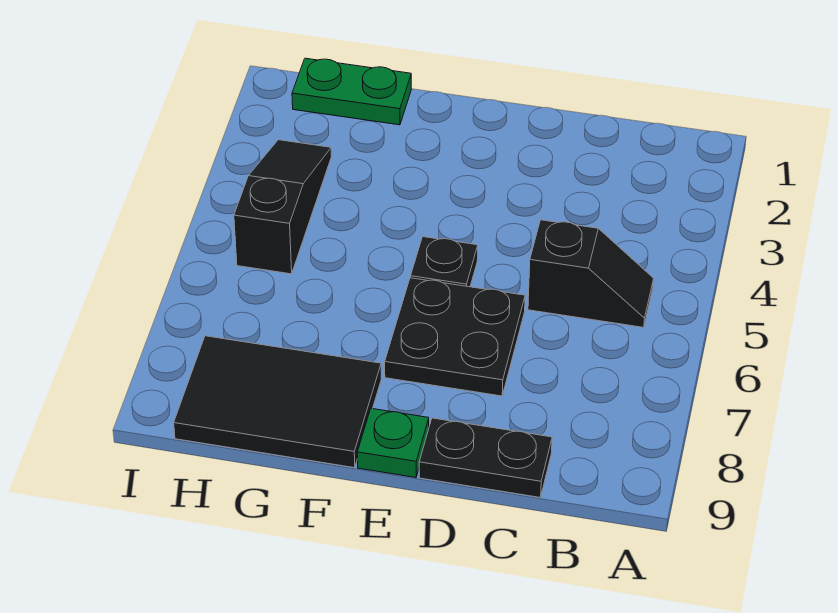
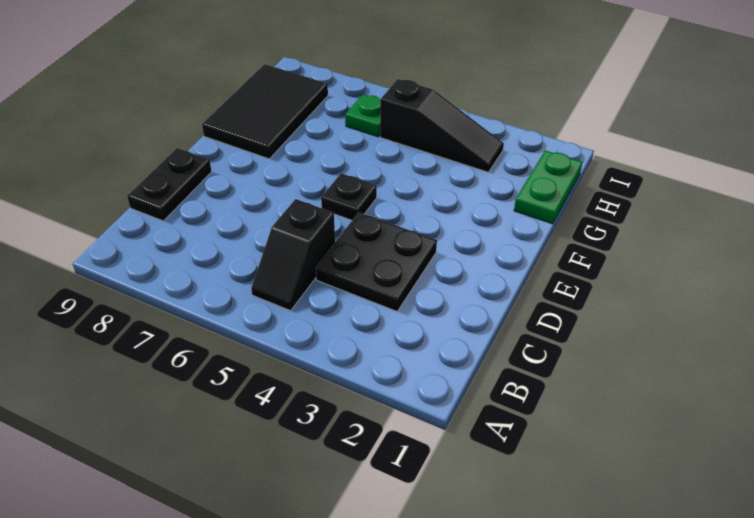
black 2x2 plate [385,278,525,396] -> black 2x2 plate moved to [316,212,437,311]
green 1x1 plate [357,408,429,478] -> green 1x1 plate moved to [345,95,380,137]

